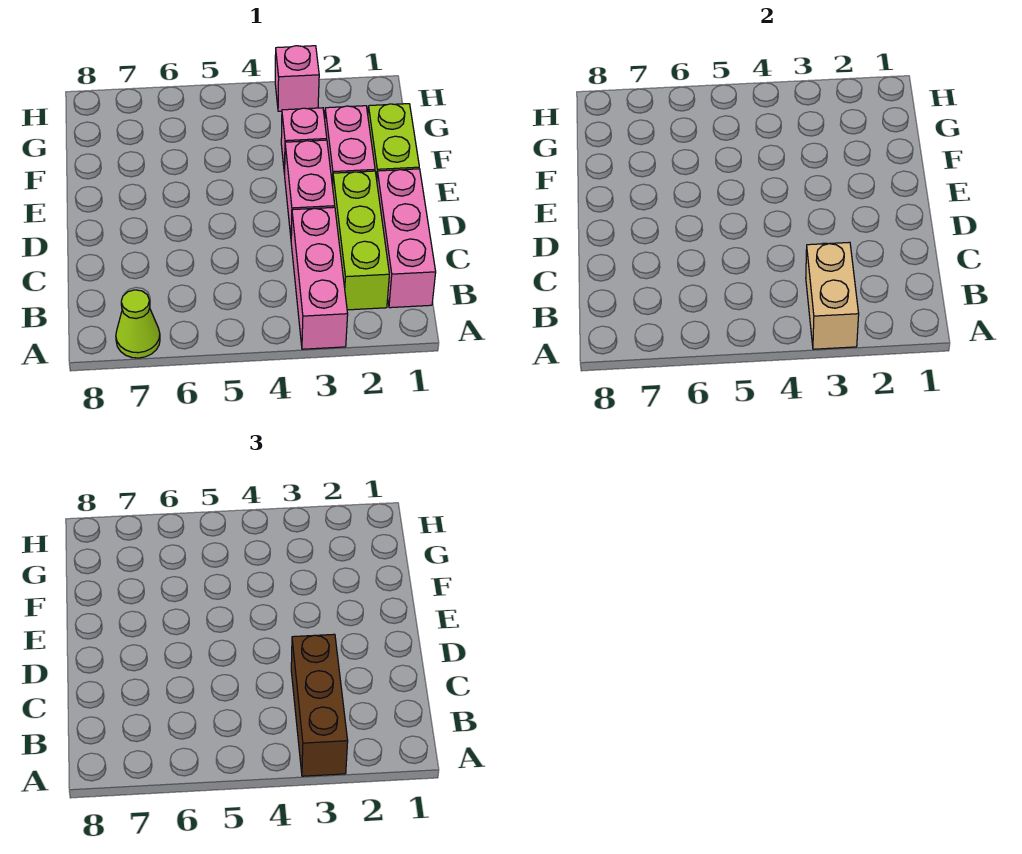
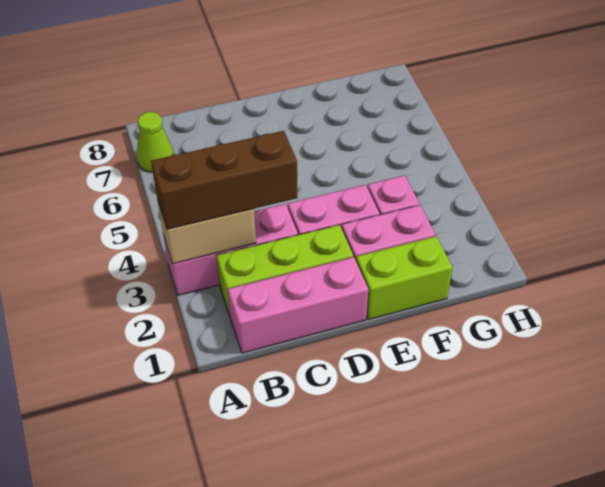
pink 1x1 brick [275,46,319,111] -> none

